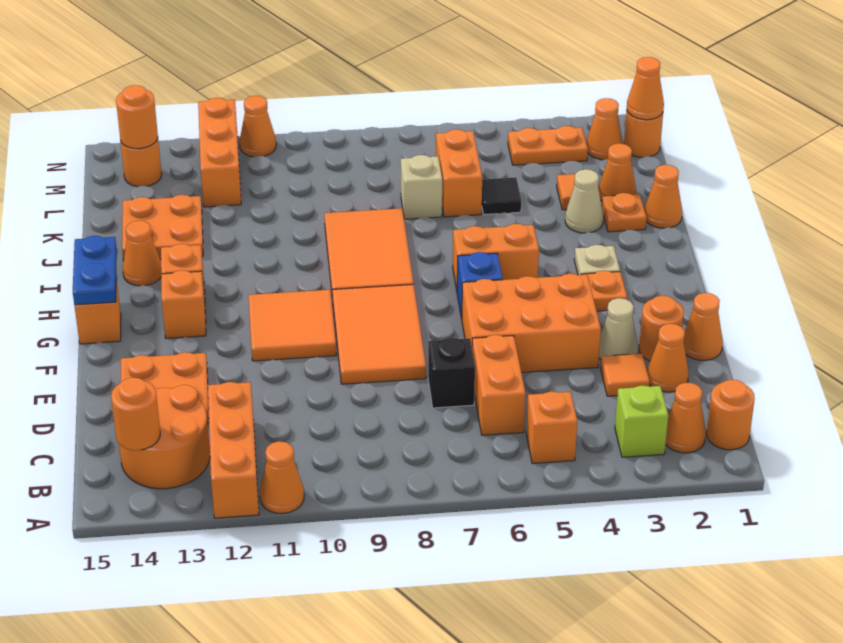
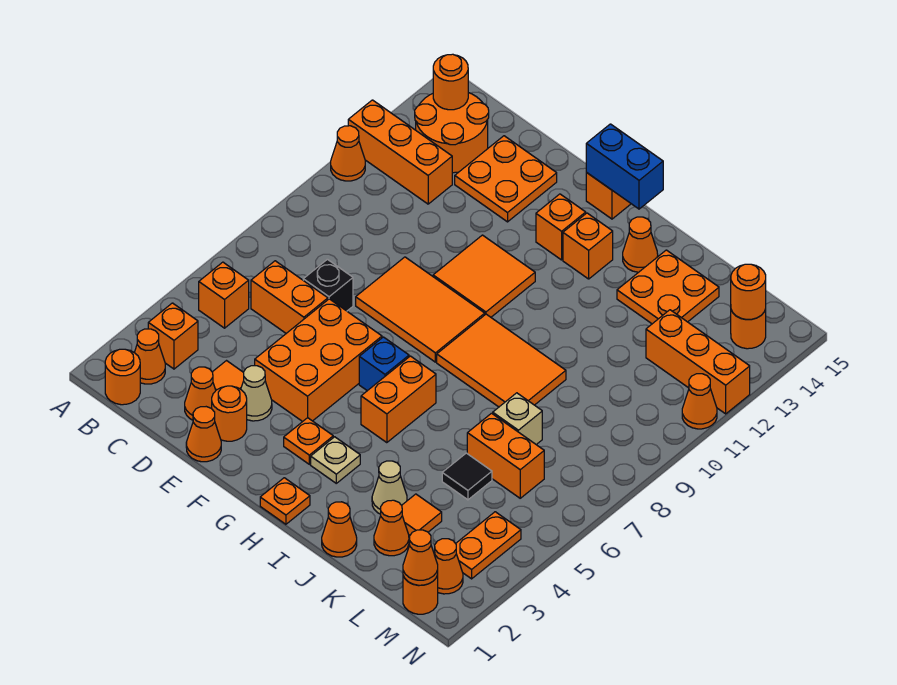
lime 1x1 brick [615,385,668,457] -> orange 1x1 brick [148,303,198,369]
blue 1x2 plate [73,236,117,305] -> blue 1x2 brick [586,124,663,209]
orange 1x1 plate [602,193,647,232] -> orange 1x1 plate moved to [260,478,310,524]

